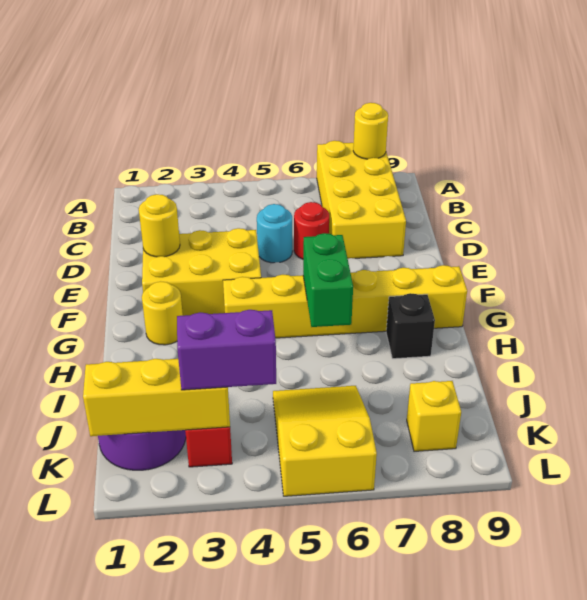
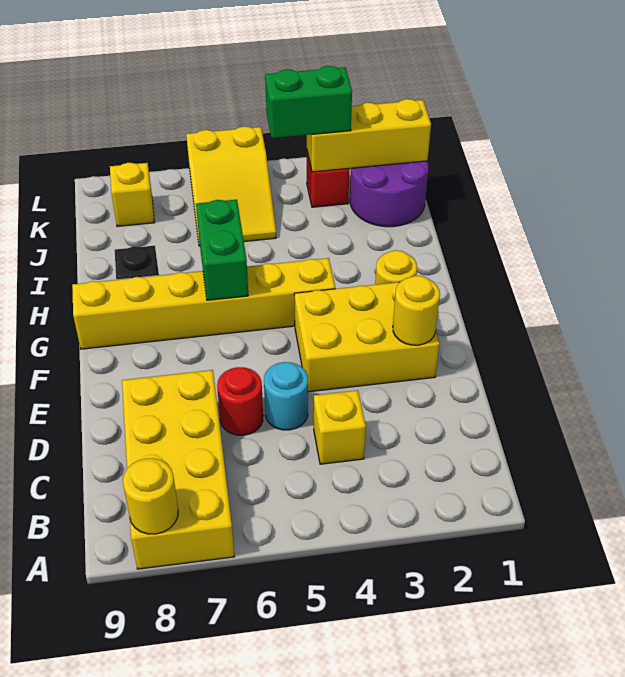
none -> yellow 1x1 brick [314,390,366,464]
purple 1x2 brick [177,310,276,390] -> green 1x2 brick [265,66,352,138]

